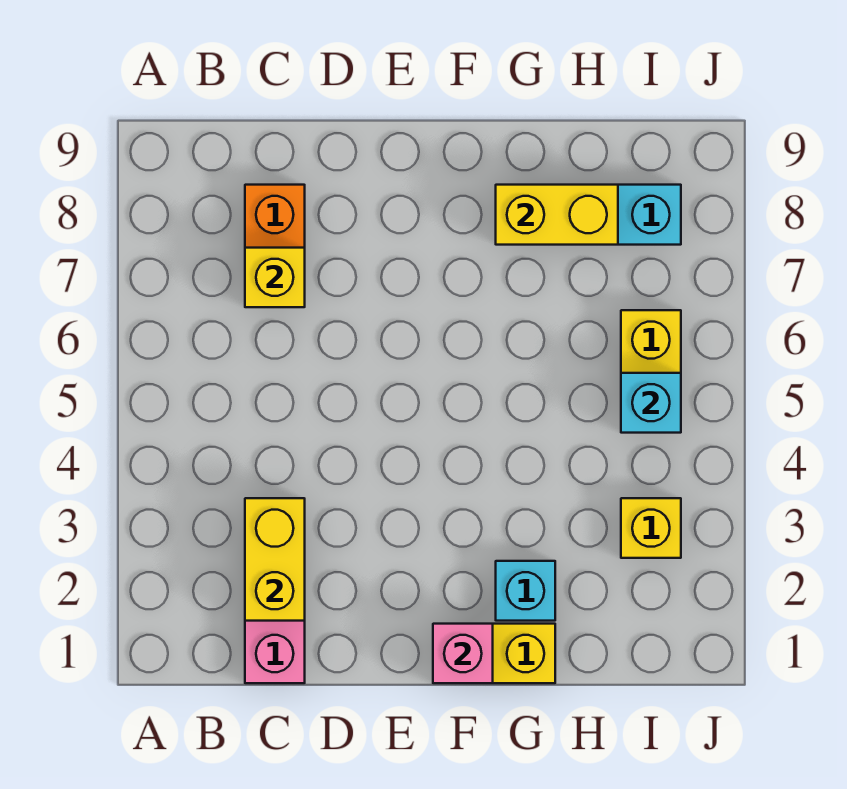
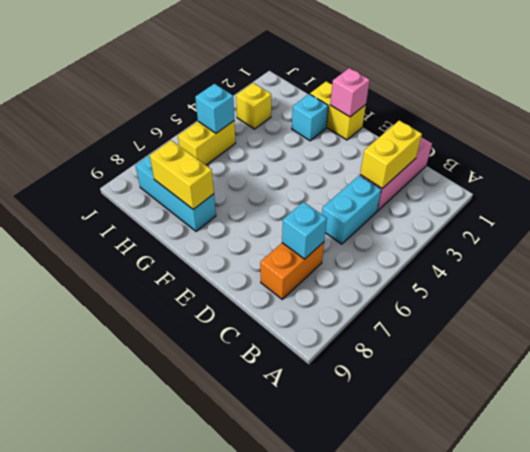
none -> cyan 1x2 brick [322,176,381,244]
yellow 1x1 brick [245,248,305,307] -> cyan 1x1 brick [282,202,327,259]

